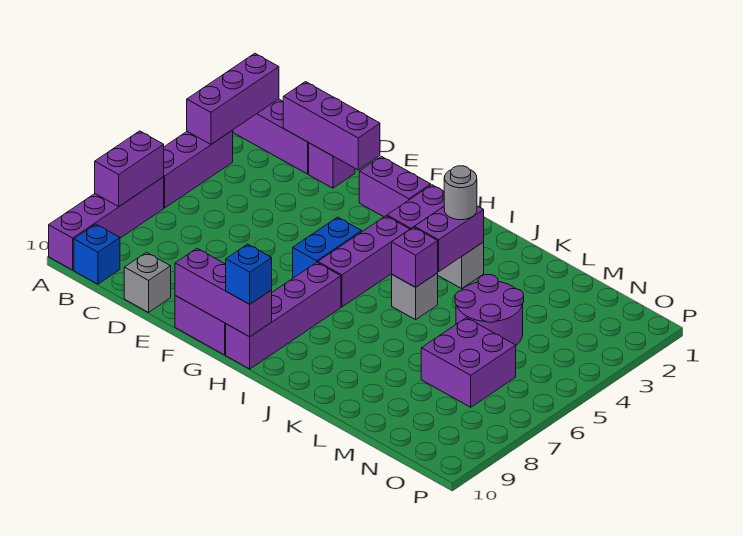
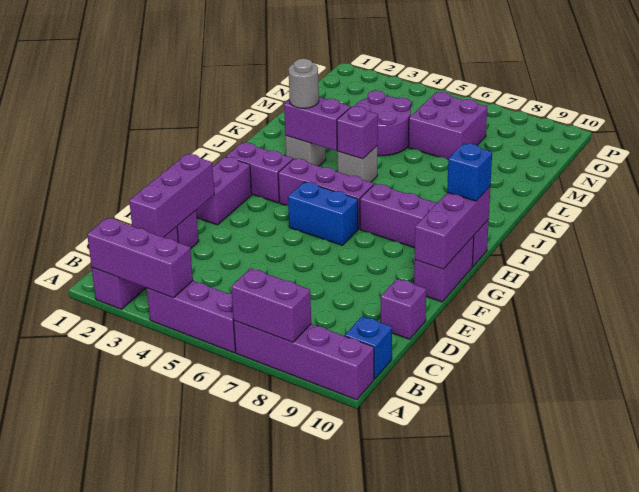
grey 1x1 brick [124,252,171,312] -> purple 1x1 brick [381,279,426,339]

